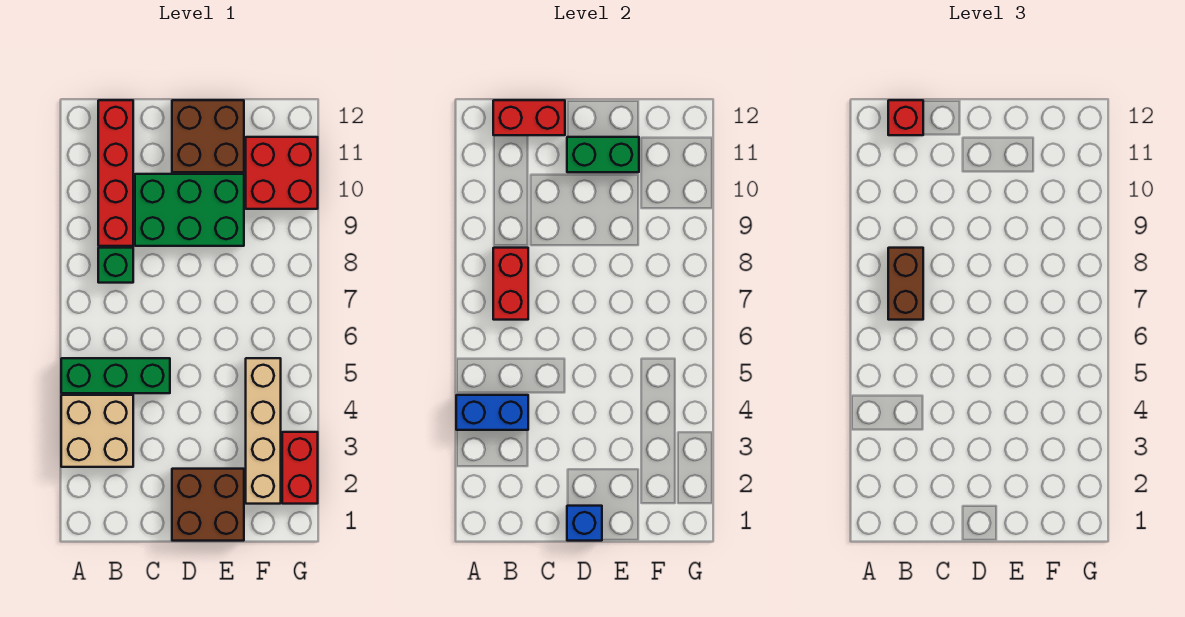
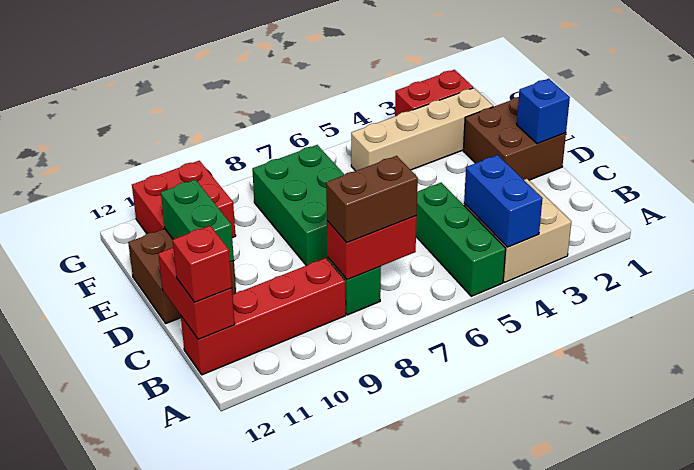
green 2x3 brick [135,174,244,246] -> green 2x3 brick moved to [252,145,344,266]

